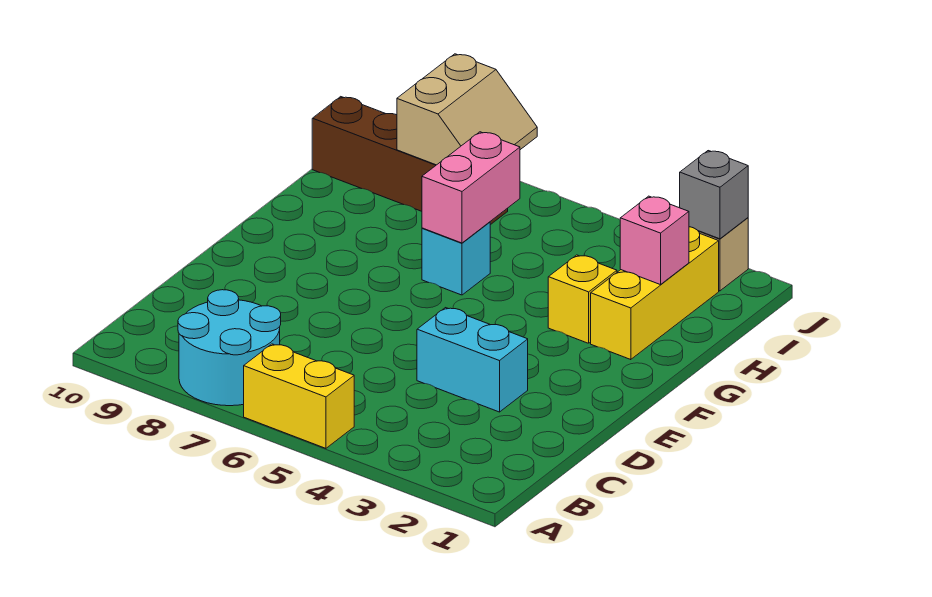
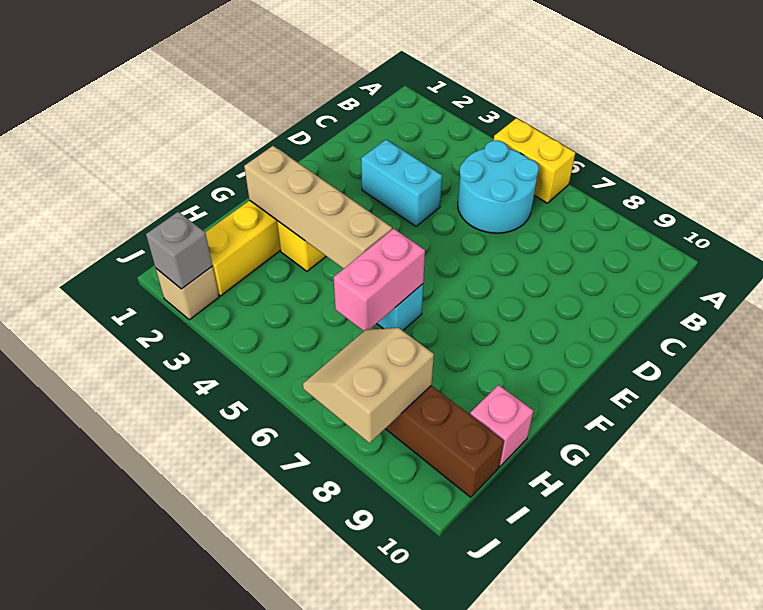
cyan 2x2 round brick [178,290,281,406] -> cyan 2x2 round brick moved to [458,141,539,233]
none -> tan 1x4 brick [244,146,392,269]
pink 1x1 brick [620,196,689,285] -> pink 1x1 brick moved to [470,385,533,466]

